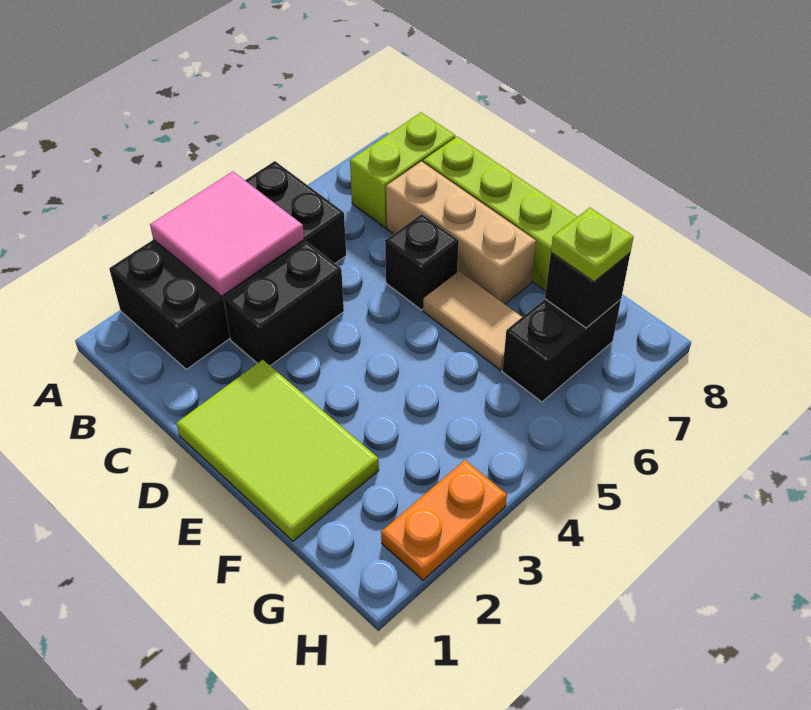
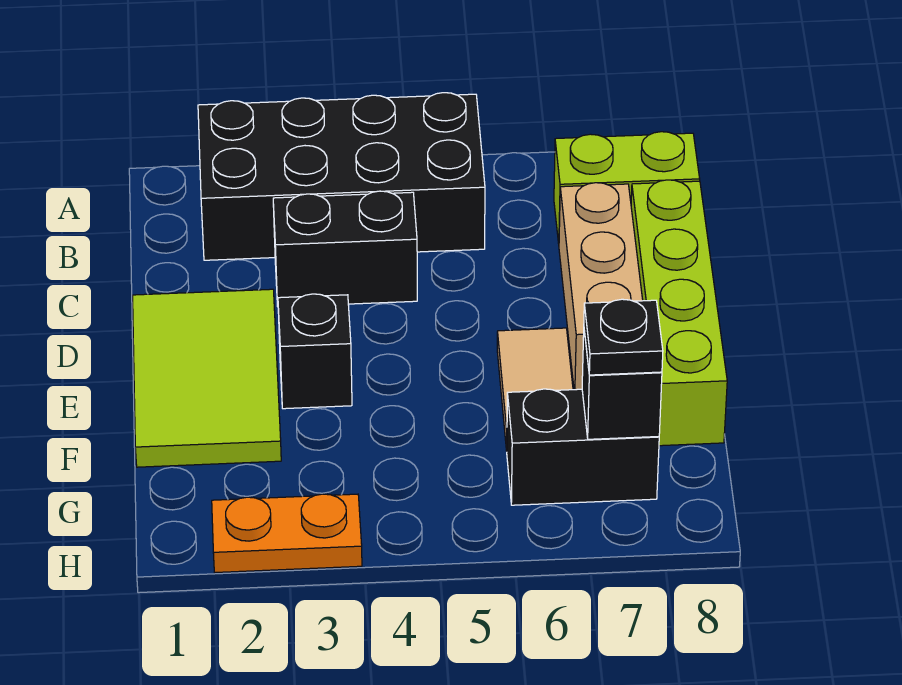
pink 2x2 tile [150,171,304,296] -> none
black 1x1 brick [385,214,459,310] -> black 1x1 brick moved to [278,294,352,409]
lime 1x1 plate [551,208,634,282] -> black 1x1 plate [584,299,663,375]

